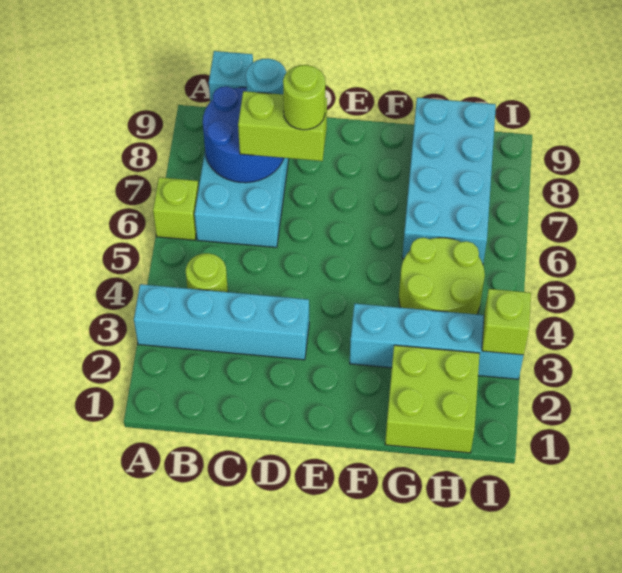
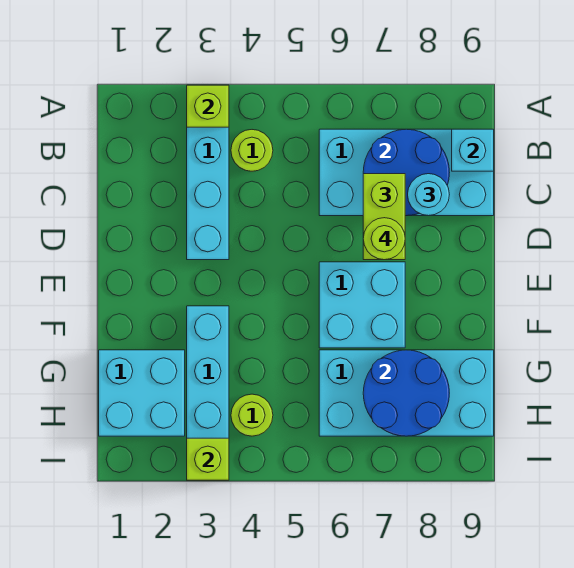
lime 1x1 brick [153,177,199,240] -> lime 1x1 brick moved to [187,85,229,127]
none -> cyan 2x2 brick [319,262,405,348]
lime 2x2 brick [385,345,480,453] -> cyan 2x2 brick [99,350,185,436]
lime 2x2 round brick [399,238,485,314] -> lime 1x1 round brick [231,394,273,436]
none -> blue 2x2 round brick [363,350,449,436]

